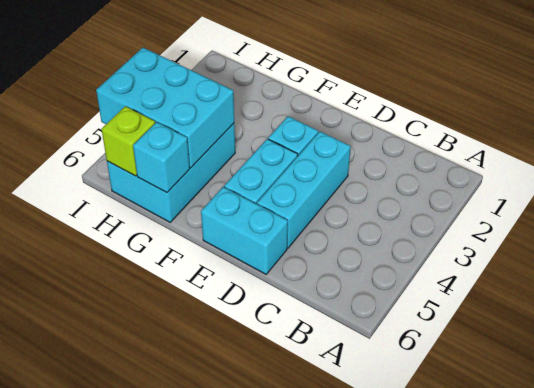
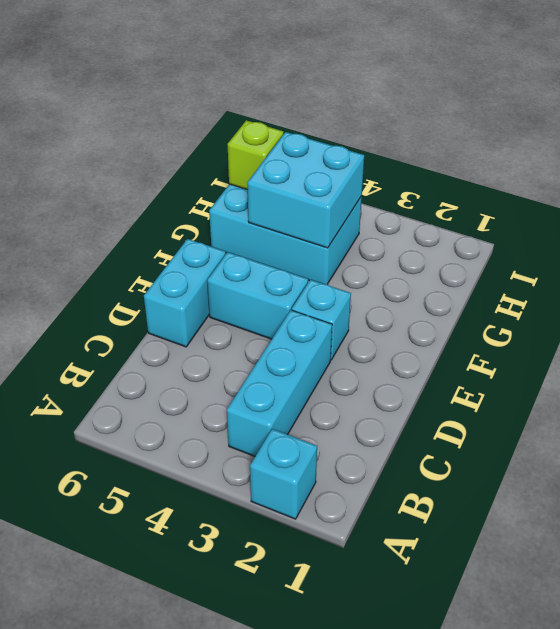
cyan 1x3 brick [257,131,351,248] -> cyan 1x3 brick turned to [227,310,332,456]
cyan 2x3 brick [96,48,234,168] -> cyan 2x2 brick [247,132,364,248]
cyan 1x1 brick [133,122,190,193] -> cyan 1x1 brick moved to [250,429,317,519]

